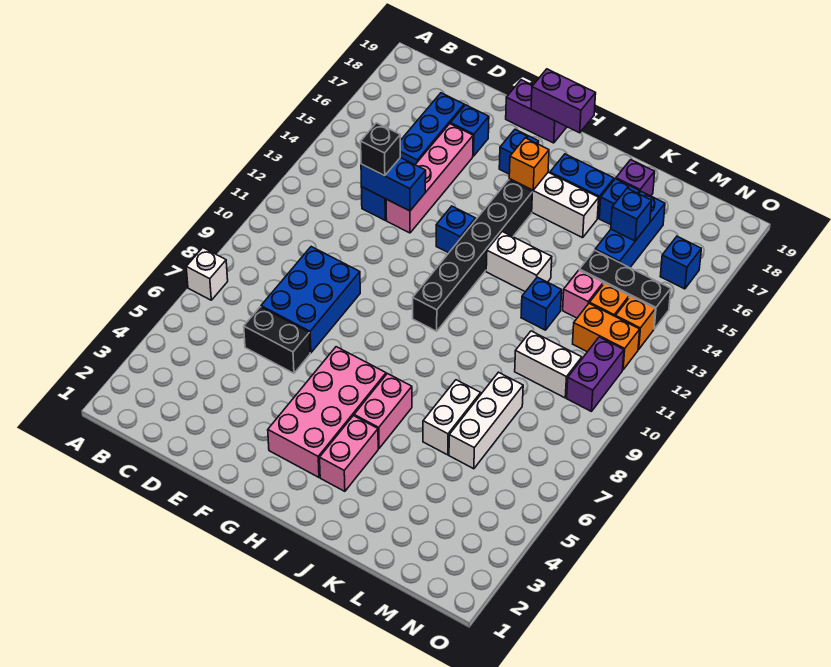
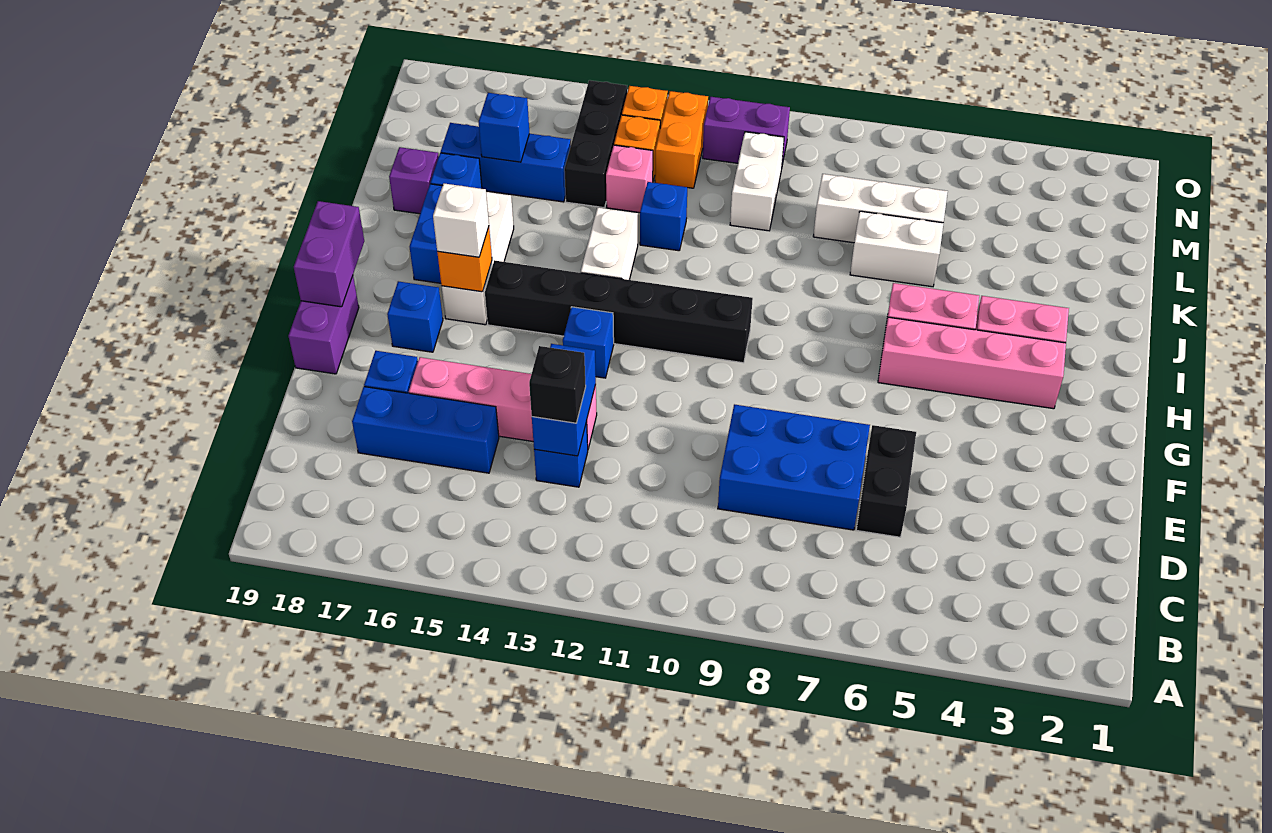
white 1x1 brick [186,248,228,300] -> white 1x1 brick moved to [433,183,489,257]
pink 2x4 brick [268,347,386,477] -> pink 1x4 brick [878,317,1066,409]
blue 1x1 brick [660,236,701,289] -> none

